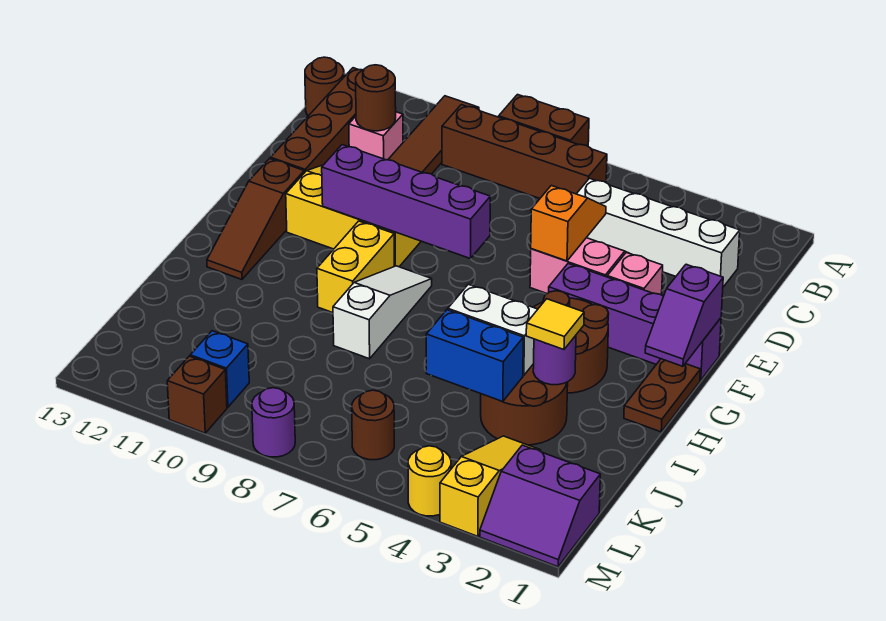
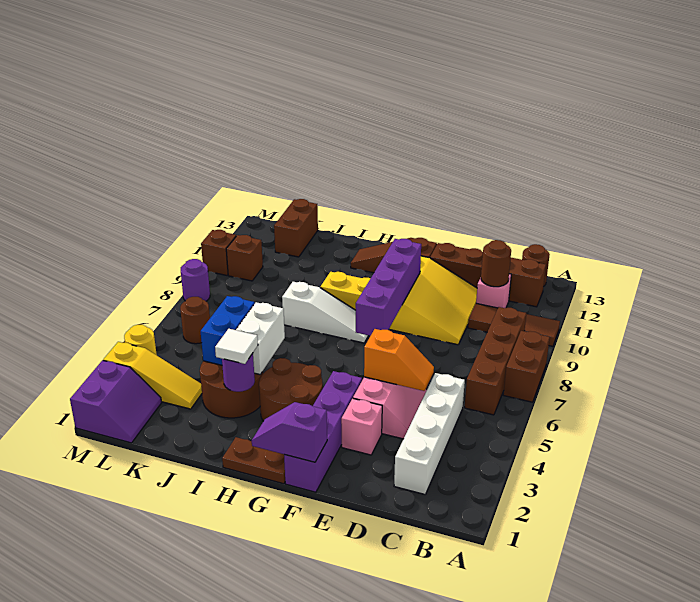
yellow 1x1 tile [526,299,584,350] -> white 1x1 tile [215,329,258,364]
none -> brown 1x2 brick [274,199,318,257]
purple 2x2 slope [480,445,600,567] -> purple 2x2 slope turned to [70,360,162,443]
blue 1x1 brick [190,331,249,407] -> brown 1x1 brick [226,235,263,281]

